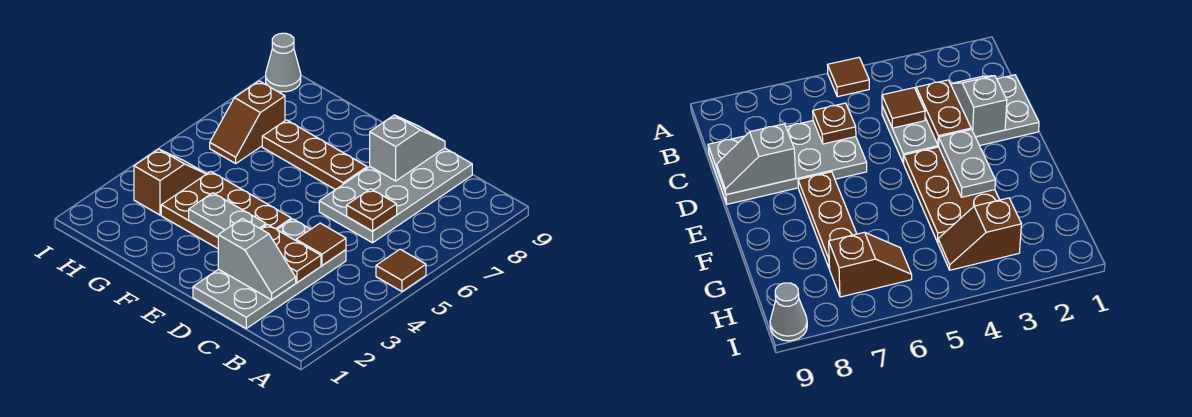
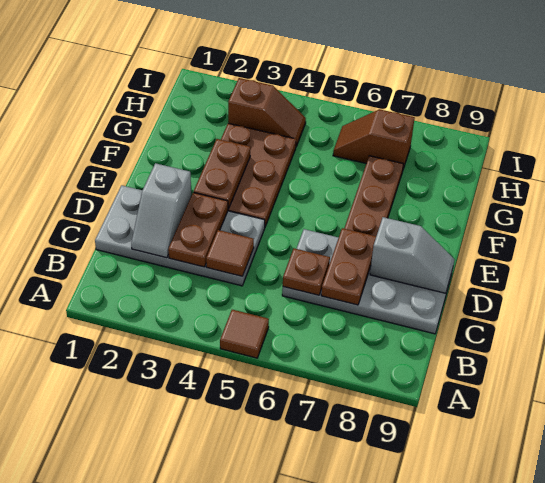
none -> brown 1x2 plate [321,228,376,305]
grey 1x2 plate [189,193,266,237] -> brown 1x2 plate [194,139,251,209]
grey 1x1 cone [266,33,301,92] -> none

